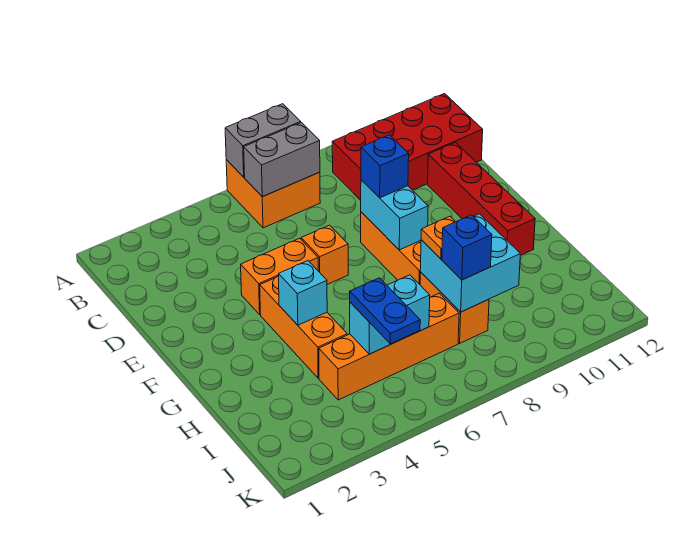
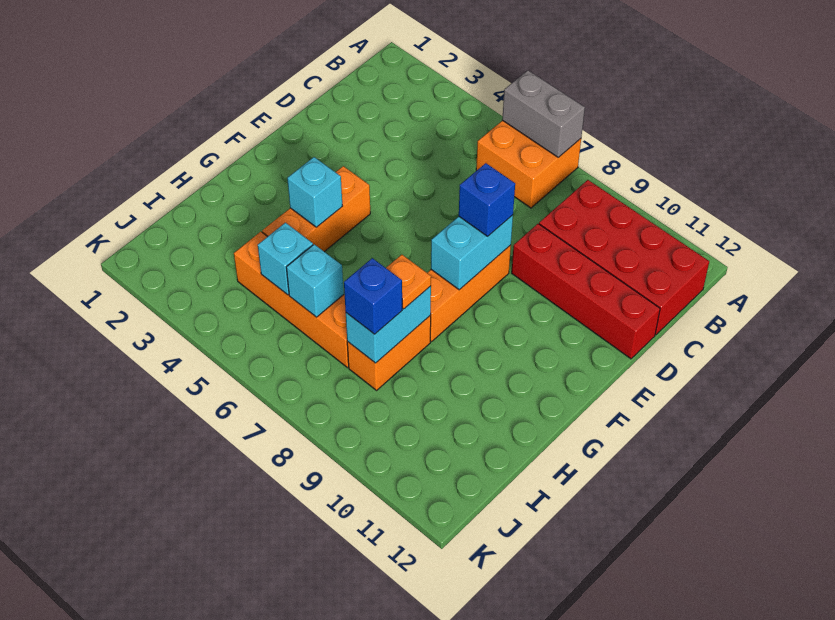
grey 1x2 brick [244,123,320,197] -> none
red 1x4 brick [428,142,535,256] -> red 1x4 brick turned to [512,224,660,359]
orange 1x2 brick [241,238,318,314] -> none
orange 1x1 brick [301,225,348,284] -> none
cyan 2x2 brick [420,214,520,312] -> cyan 1x2 brick [346,286,431,363]
blue 1x2 plate [350,278,420,344] -> none

